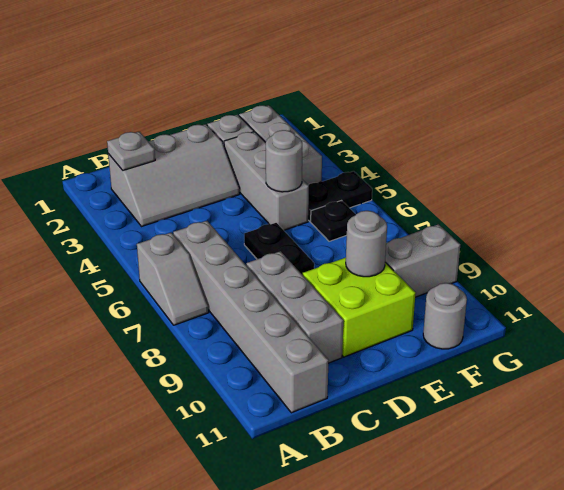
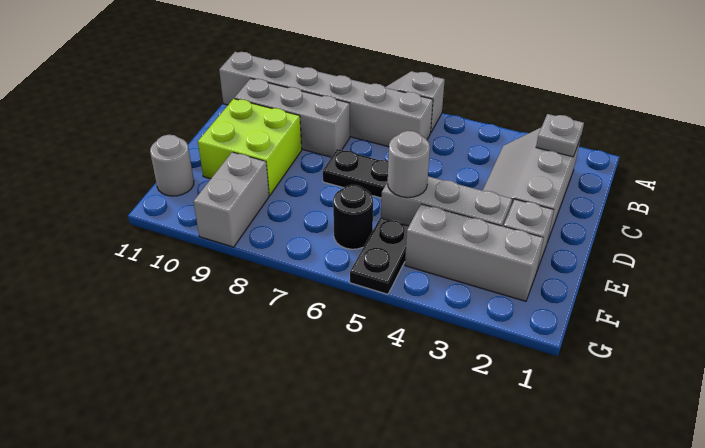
grey 1x1 round brick [346,211,387,277] -> none
black 1x1 plate [311,201,356,241] -> black 1x1 round brick [333,185,373,249]

